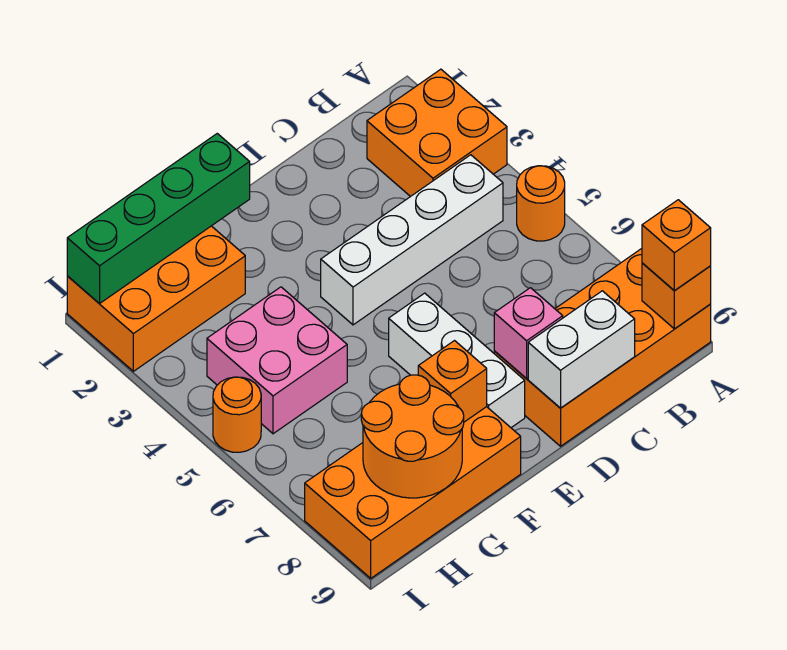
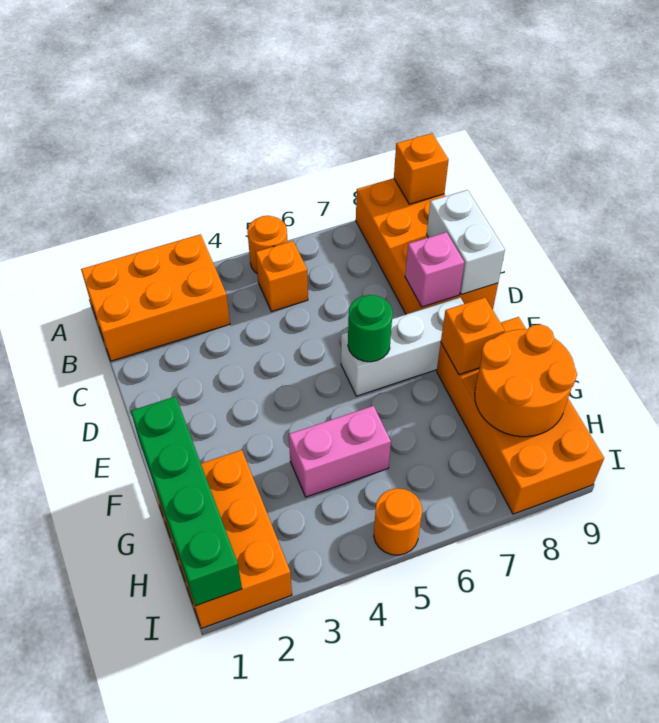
orange 2x2 brick [367,69,507,197] -> orange 2x3 brick [81,234,230,361]
orange 1x1 brick [642,200,711,290] -> orange 1x1 brick moved to [256,241,308,312]
white 1x4 brick [321,155,503,325] -> none
none -> green 1x1 round brick [348,295,393,362]
pink 2x2 brick [207,287,347,434] -> pink 1x2 brick [289,406,391,497]

